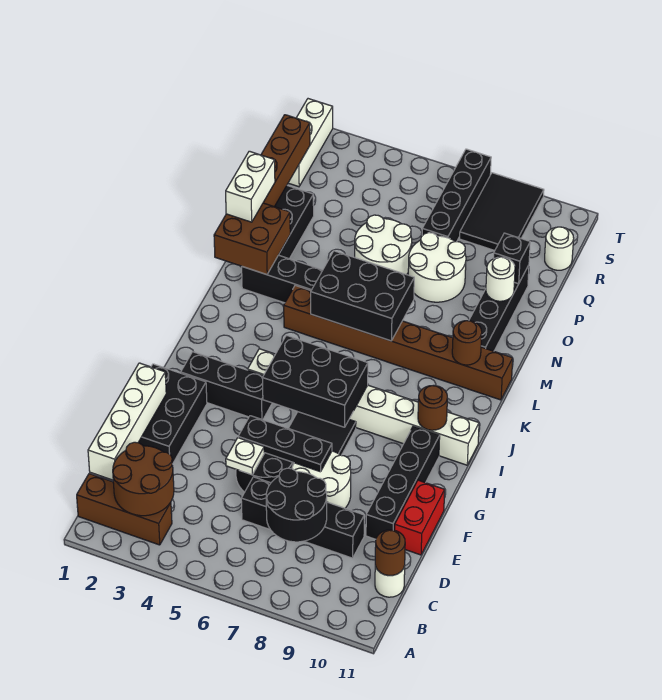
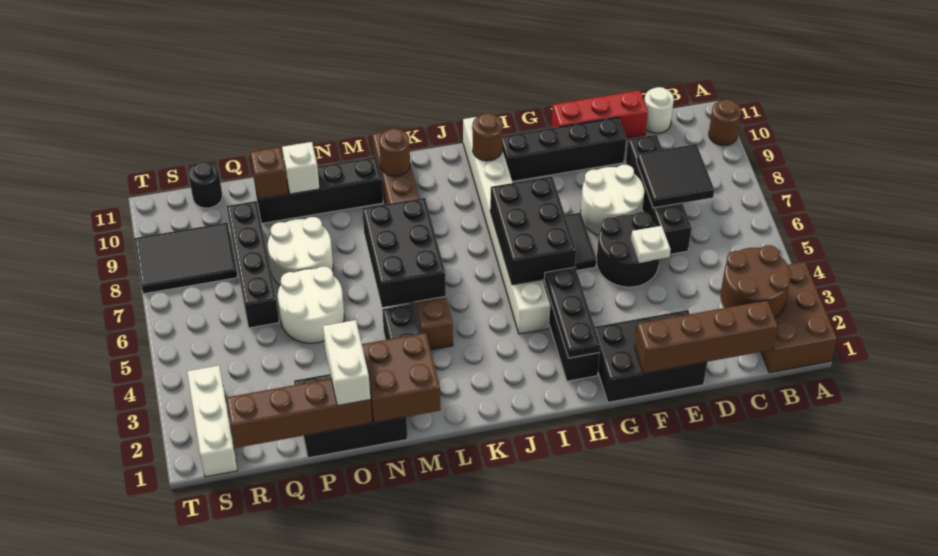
brown 1x3 brick [77,474,172,545] -> brown 2x3 brick [761,262,837,373]
white 1x4 brick [88,363,166,480] -> brown 1x4 brick [635,300,778,373]
black 2x2 round brick [266,468,327,542] -> black 2x2 tile [636,144,714,208]
brown 1x1 round brick [375,530,405,576] -> brown 1x1 round brick moved to [709,99,742,146]
red 1x2 brick [395,480,445,555] -> red 1x3 brick [552,90,648,139]
black 1x3 plate [238,416,332,472] -> black 1x3 plate moved to [544,267,600,358]
white 1x2 brick [226,151,275,222] -> white 1x2 brick turned to [323,320,370,406]
white 1x1 round brick [486,257,515,301] -> white 1x1 brick [282,142,320,194]
black 1x1 brick [493,233,530,284] -> brown 1x1 brick [250,147,288,199]
black 1x4 brick [422,149,491,242] -> black 1x4 brick turned to [227,201,279,328]
white 1x3 brick [288,99,333,187] -> white 1x3 brick turned to [187,366,238,477]
white 1x1 round brick [545,227,574,270] -> black 1x1 round brick [189,161,222,208]

